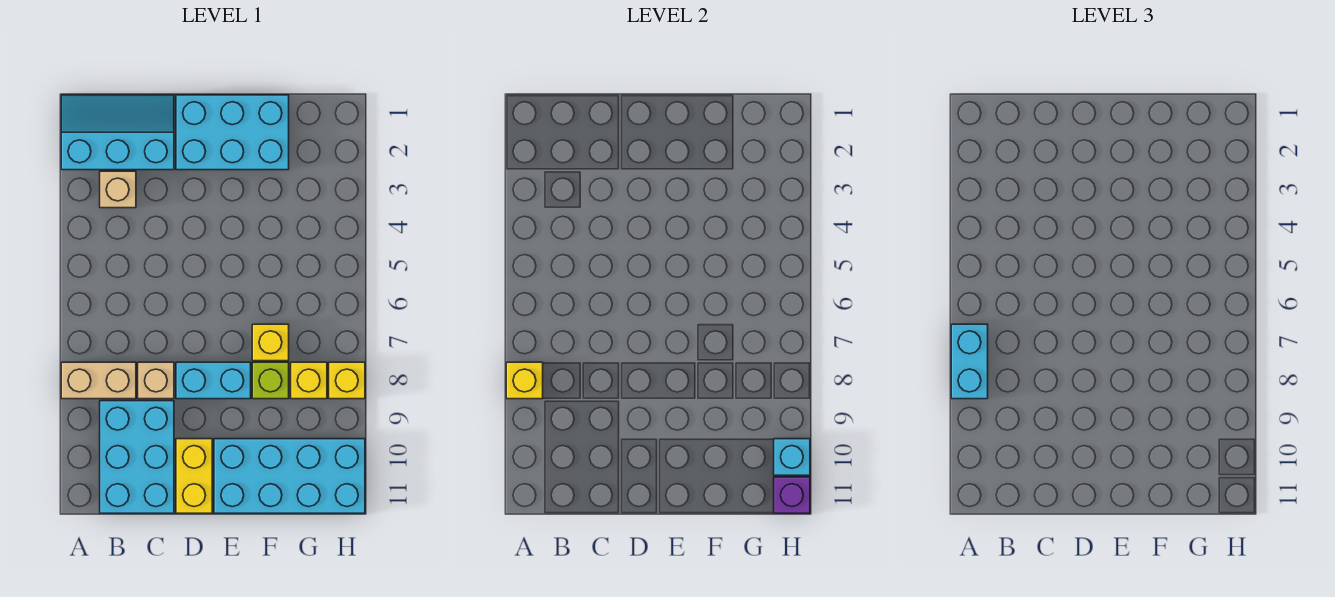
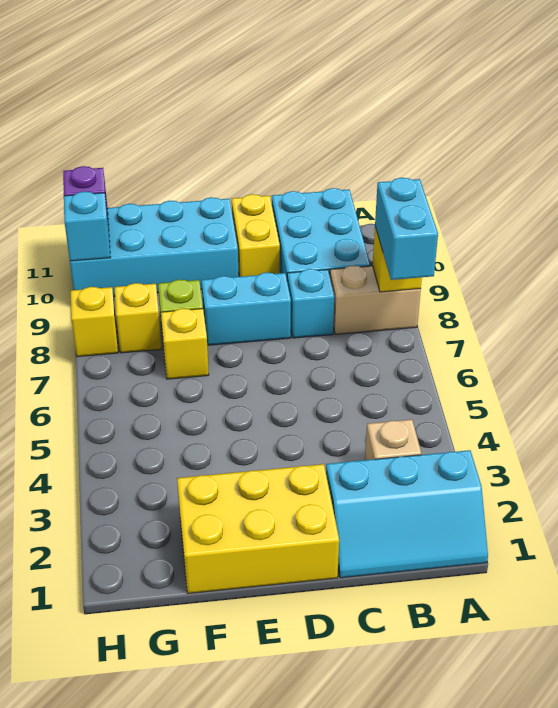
tan 1x1 brick [138,362,174,399] -> cyan 1x1 brick [287,269,334,338]
cyan 2x3 brick [176,95,289,170] -> yellow 2x3 brick [177,464,339,593]

